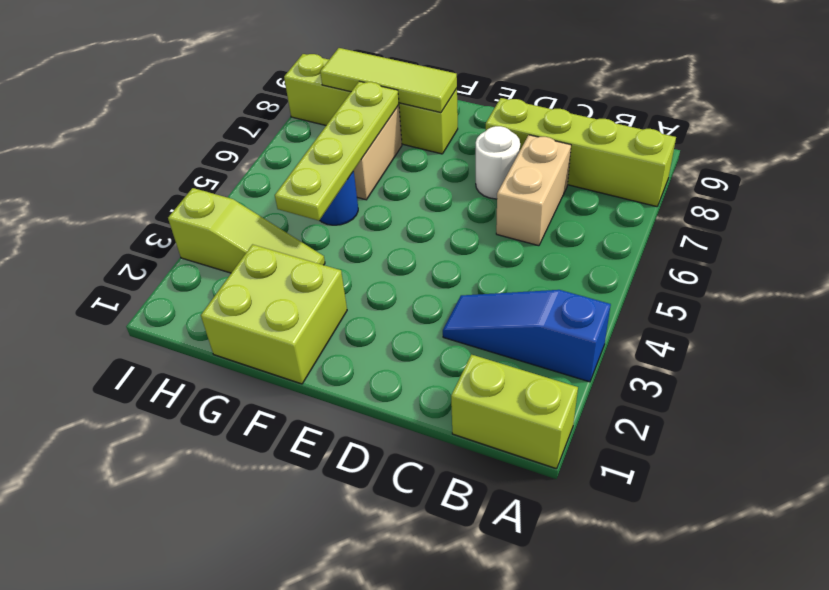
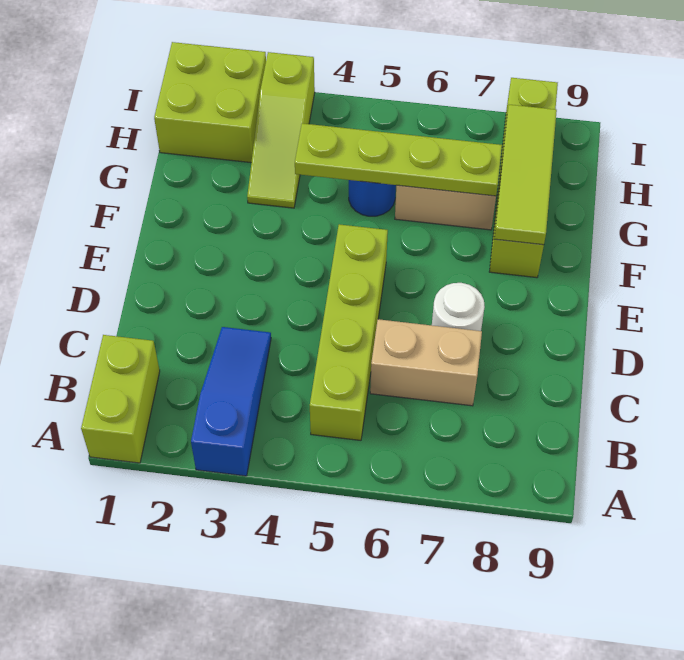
lime 1x4 brick [486,98,676,207] -> lime 1x4 brick moved to [310,224,388,440]
lime 2x2 brick [201,244,347,384] -> lime 2x2 brick moved to [154,42,266,163]

